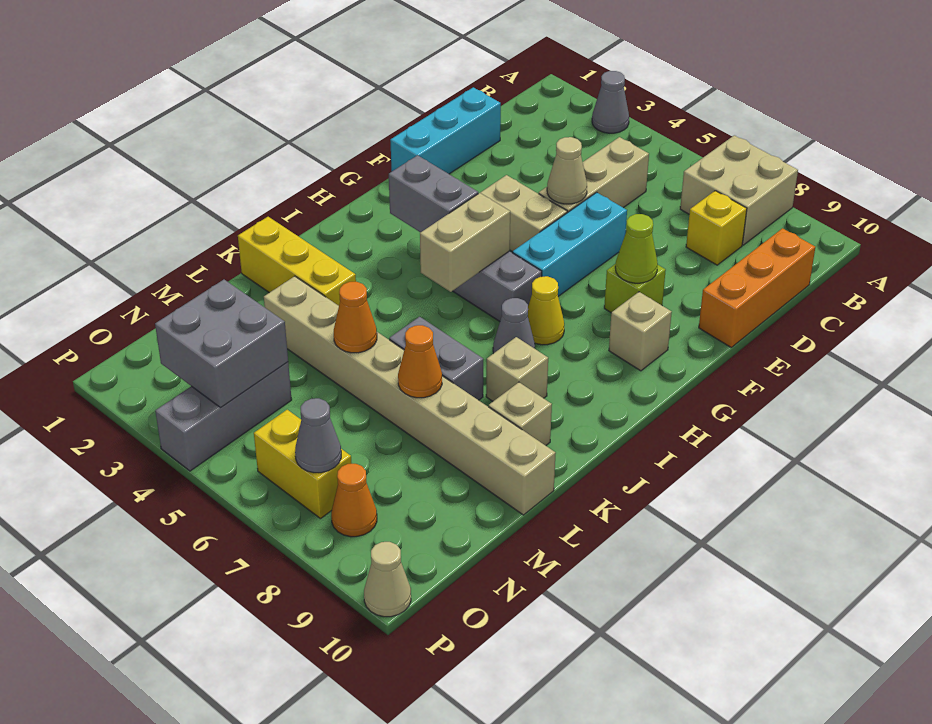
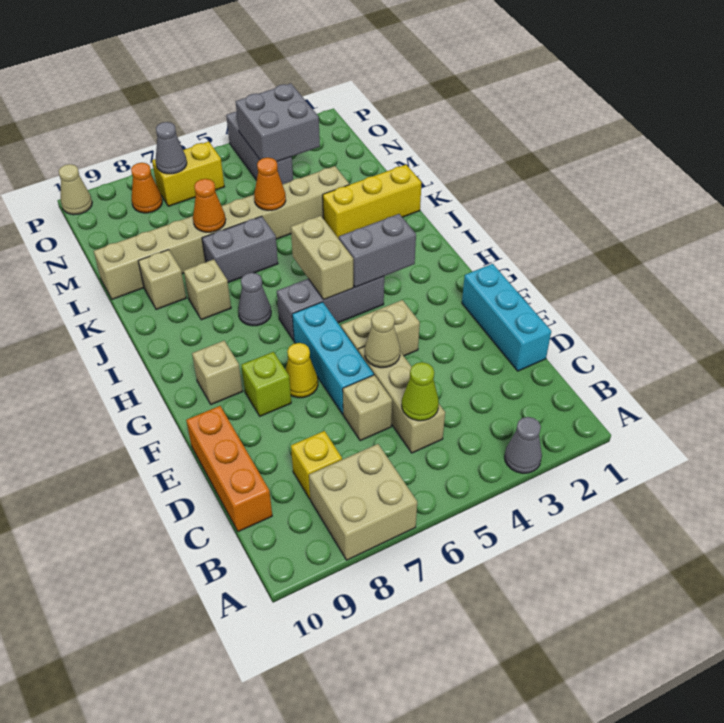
none -> tan 1x1 brick [343,375,392,441]
lime 1x1 cone [615,214,658,283] -> lime 1x1 cone moved to [402,362,439,421]
yellow 1x1 cone [528,276,564,345] -> yellow 1x1 cone moved to [286,343,318,398]

